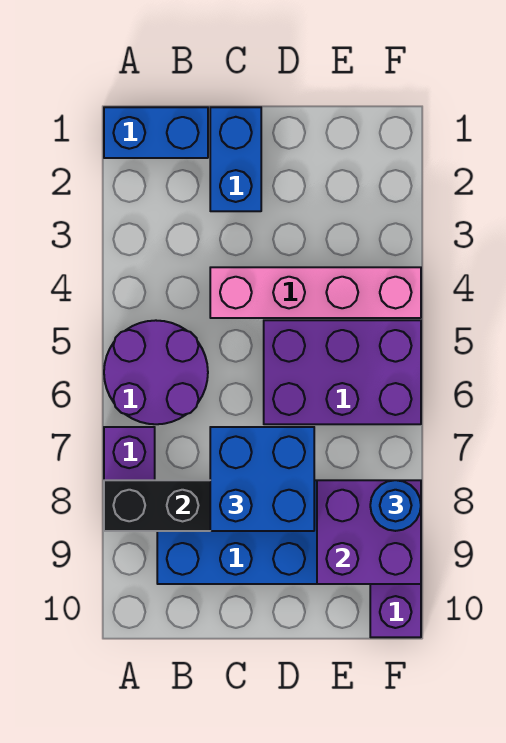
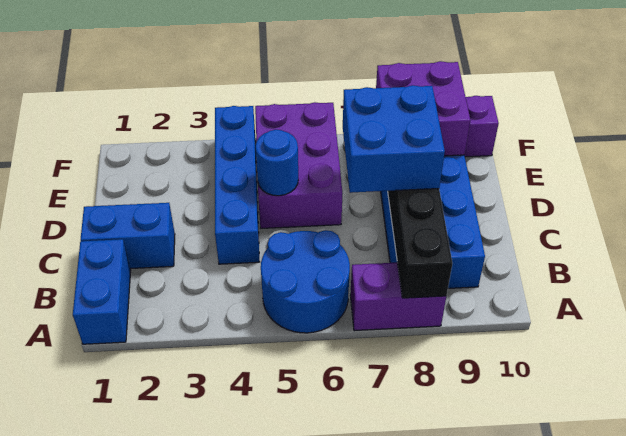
purple 2x2 round brick [104,320,208,424] -> blue 2x2 round brick [261,230,350,333]
pink 1x4 brick [210,267,421,318] -> blue 1x4 brick [215,106,259,264]
blue 1x1 round brick [370,480,421,531] -> blue 1x1 round brick moved to [256,130,298,196]

